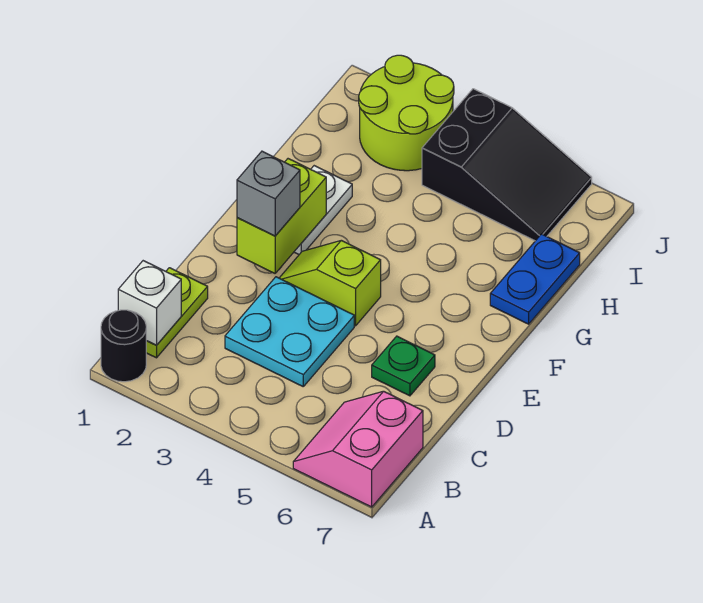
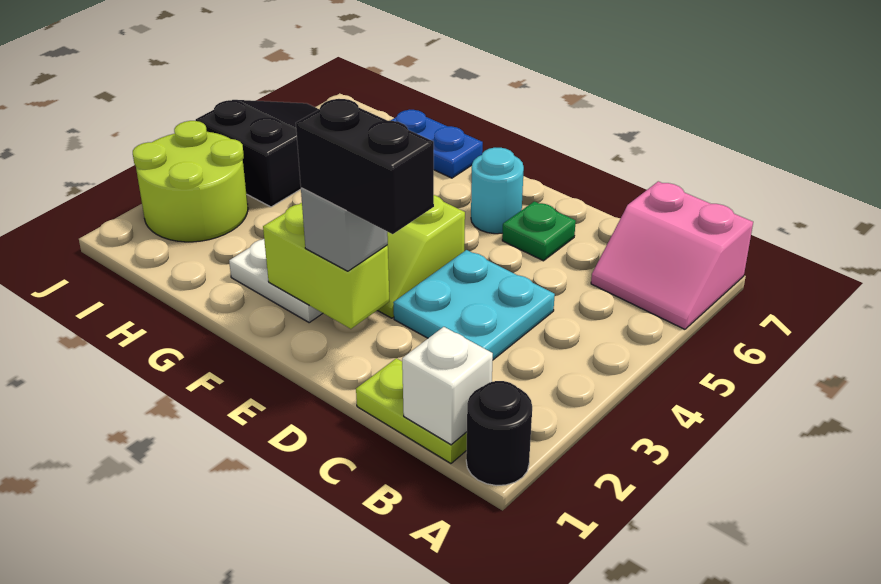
none -> black 1x2 brick [296,99,434,234]
none -> cyan 1x1 round brick [471,148,524,234]

